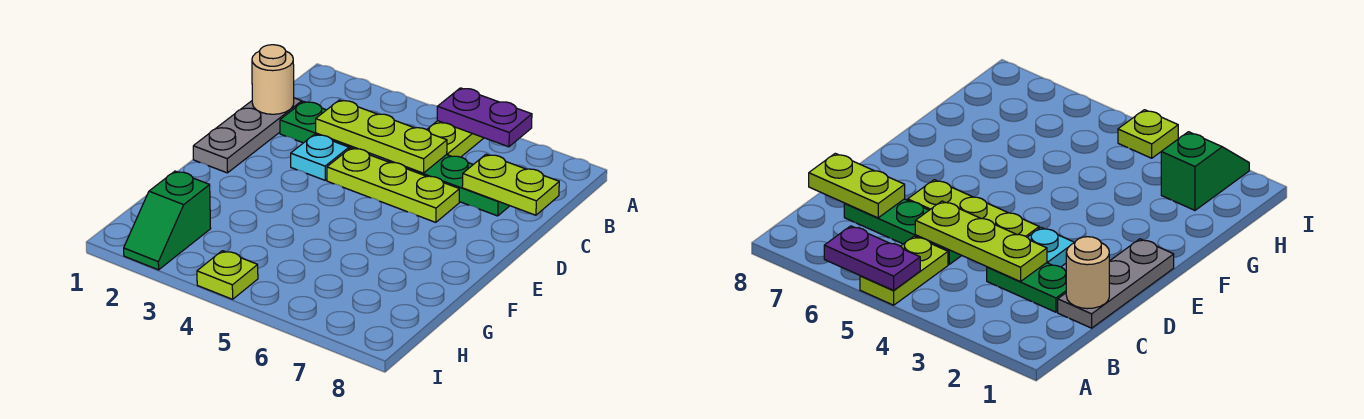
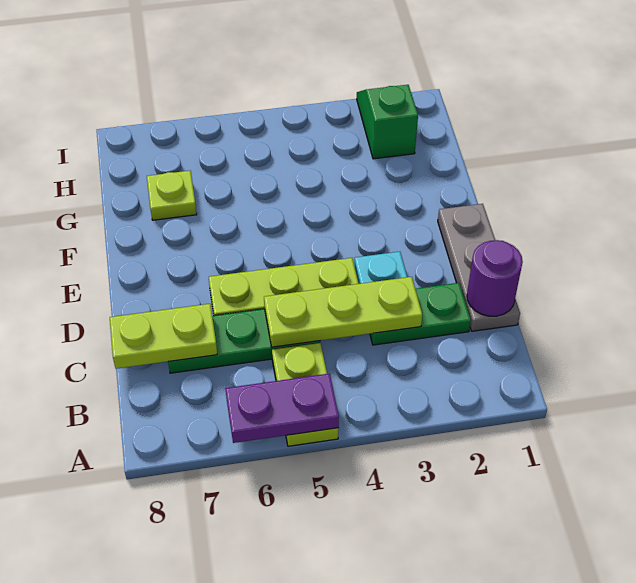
tan 1x1 round brick [252,45,294,114] -> purple 1x1 round brick [467,240,523,316]
lime 1x1 plate [197,251,258,299] -> lime 1x1 plate moved to [147,171,197,220]

